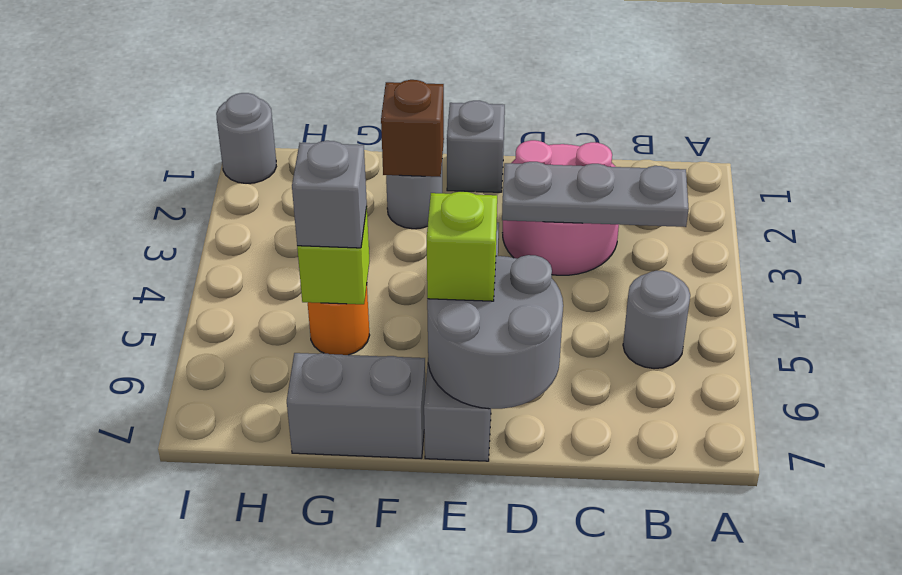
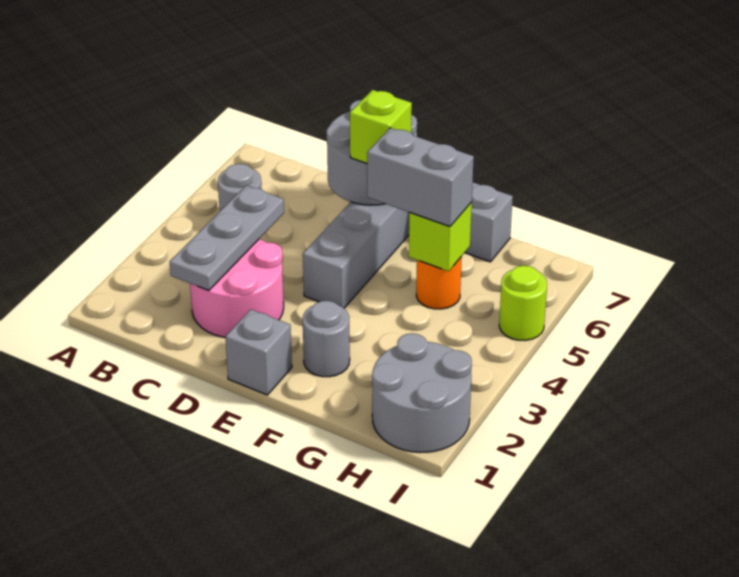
grey 1x3 plate [502,162,689,227] -> grey 1x3 plate turned to [170,185,284,291]
brown 1x1 brick [381,80,444,177] -> none
grey 1x1 brick [292,141,367,248] -> grey 1x2 brick [367,128,474,227]
grey 1x1 round brick [216,93,276,184] -> grey 2x2 round brick [372,333,472,453]
none -> lime 1x1 round brick [499,266,547,340]

